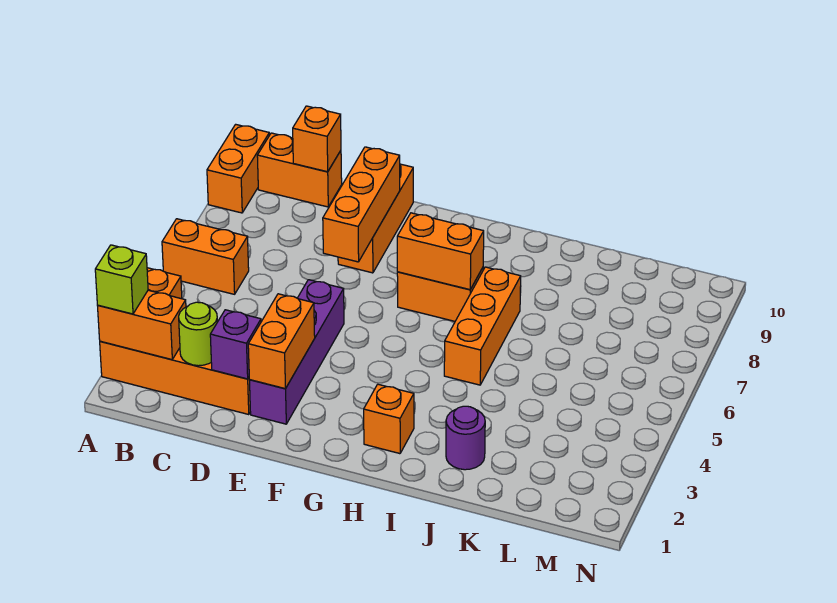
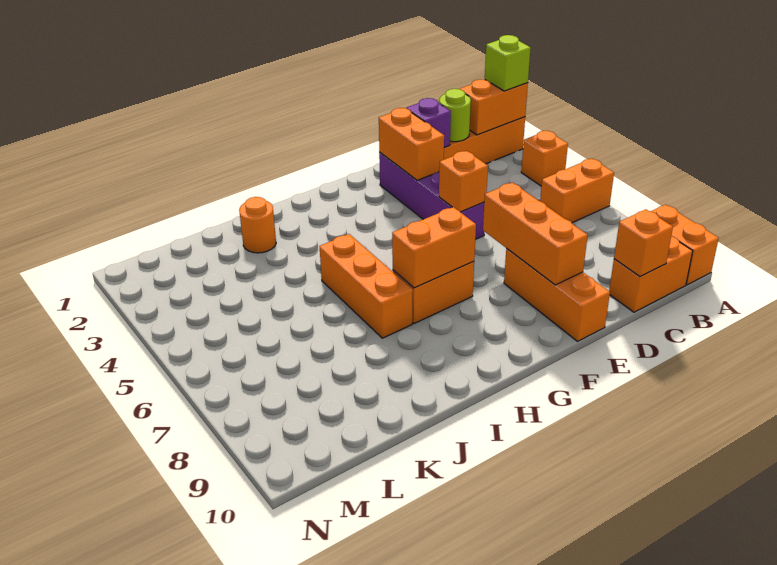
orange 1x1 brick [364,384,414,454] -> orange 1x1 brick moved to [439,151,488,212]
purple 1x1 round brick [446,406,485,470] -> orange 1x1 round brick [239,197,276,253]

